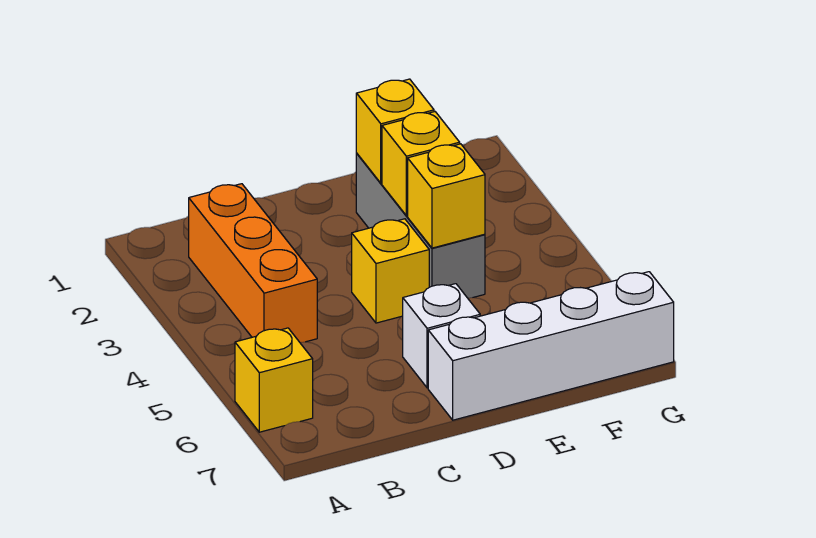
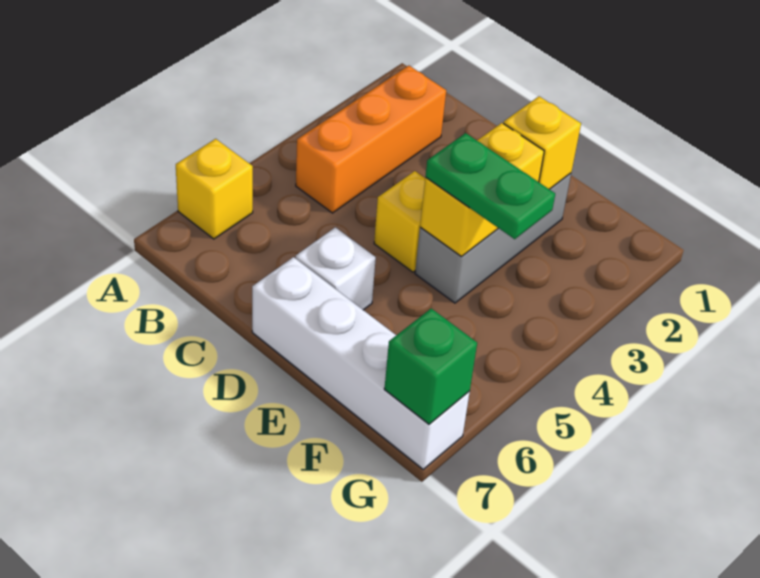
none -> green 1x2 plate [425,133,555,239]
none -> green 1x1 brick [384,308,477,424]

